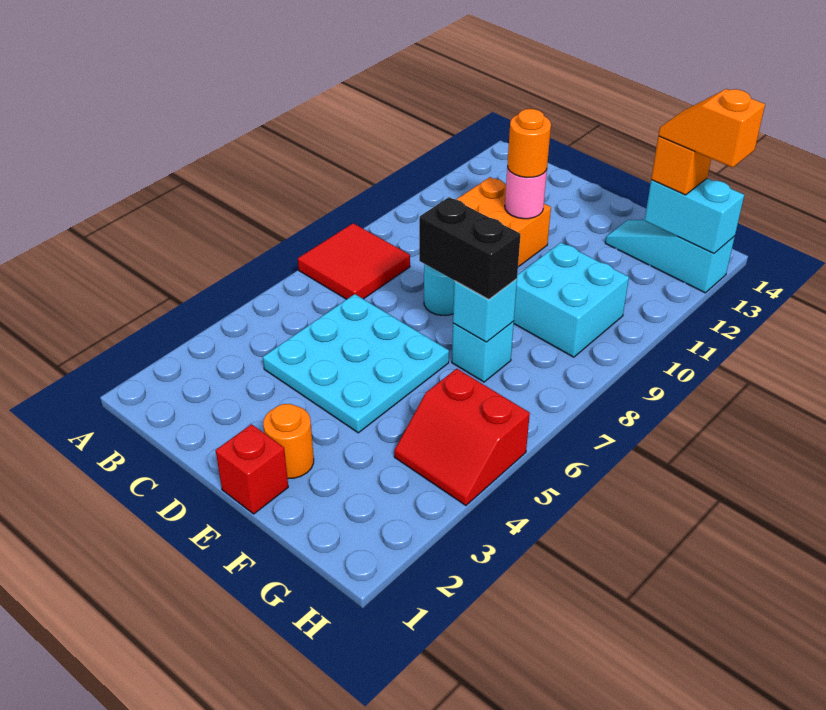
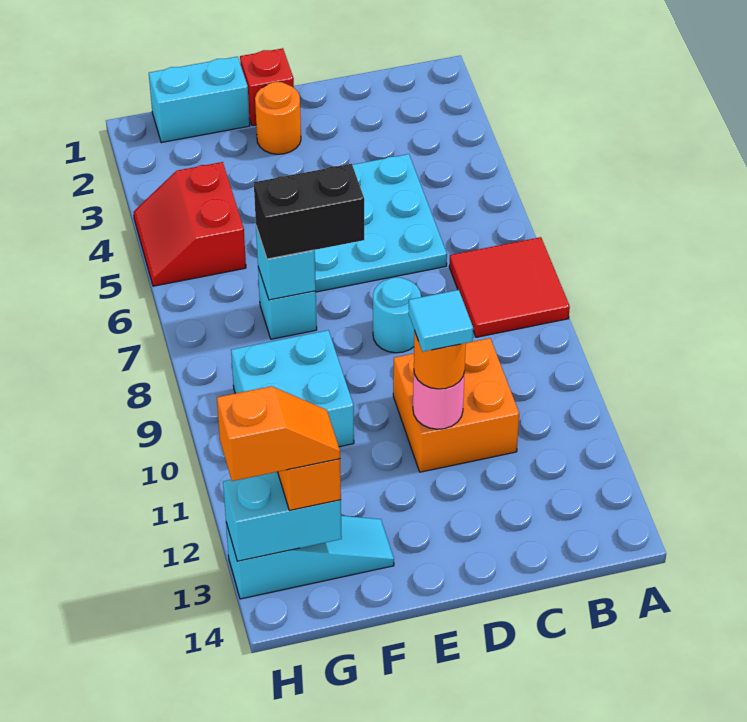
none -> cyan 1x1 tile [409,290,473,352]
none -> cyan 1x2 brick [149,57,250,143]
red 2x2 slope [394,369,530,505] -> red 2x2 slope turned to [134,162,246,286]

